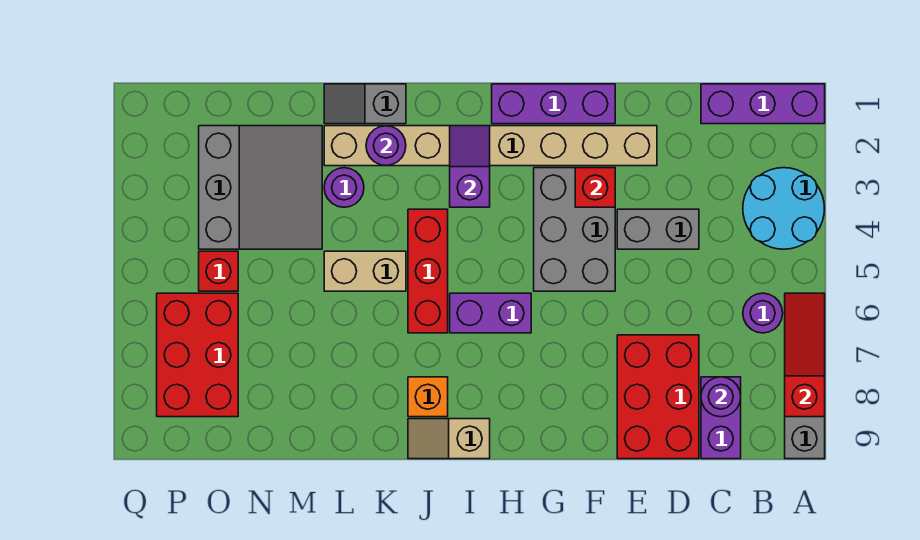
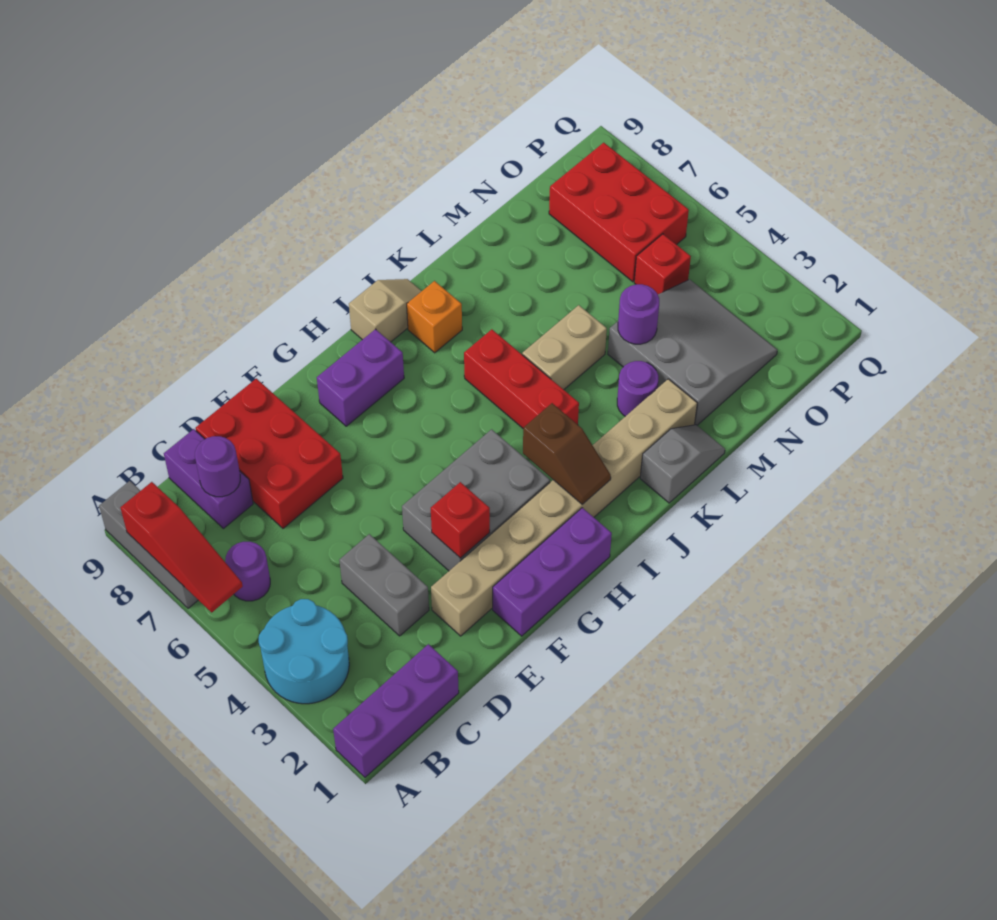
grey 1x2 brick [617,209,699,249] -> grey 1x2 brick turned to [339,534,429,636]
grey 2x3 brick [534,168,615,291] -> grey 2x3 brick turned to [402,429,550,571]
purple 1x2 brick [450,293,531,333] -> purple 1x2 brick moved to [317,329,404,426]
purple 1x2 slope [450,126,490,207] -> brown 1x2 slope [523,403,611,504]
purple 1x1 round brick [366,126,406,166] -> purple 1x1 round brick moved to [618,284,659,344]
grey 3x3 slope [199,126,322,249] -> grey 3x3 slope turned to [608,279,777,425]

